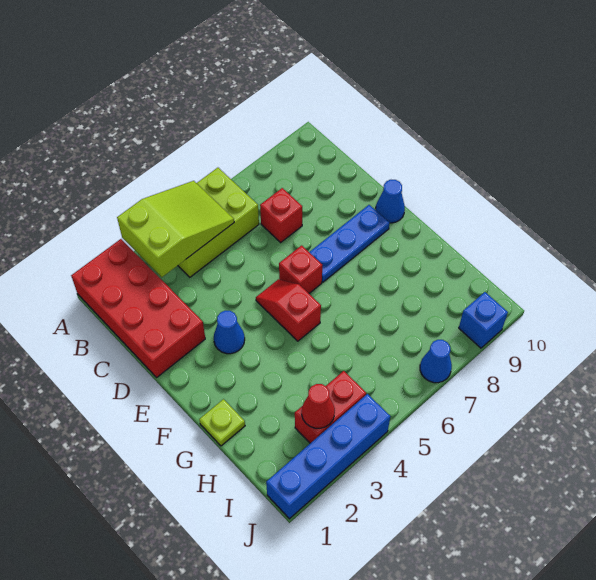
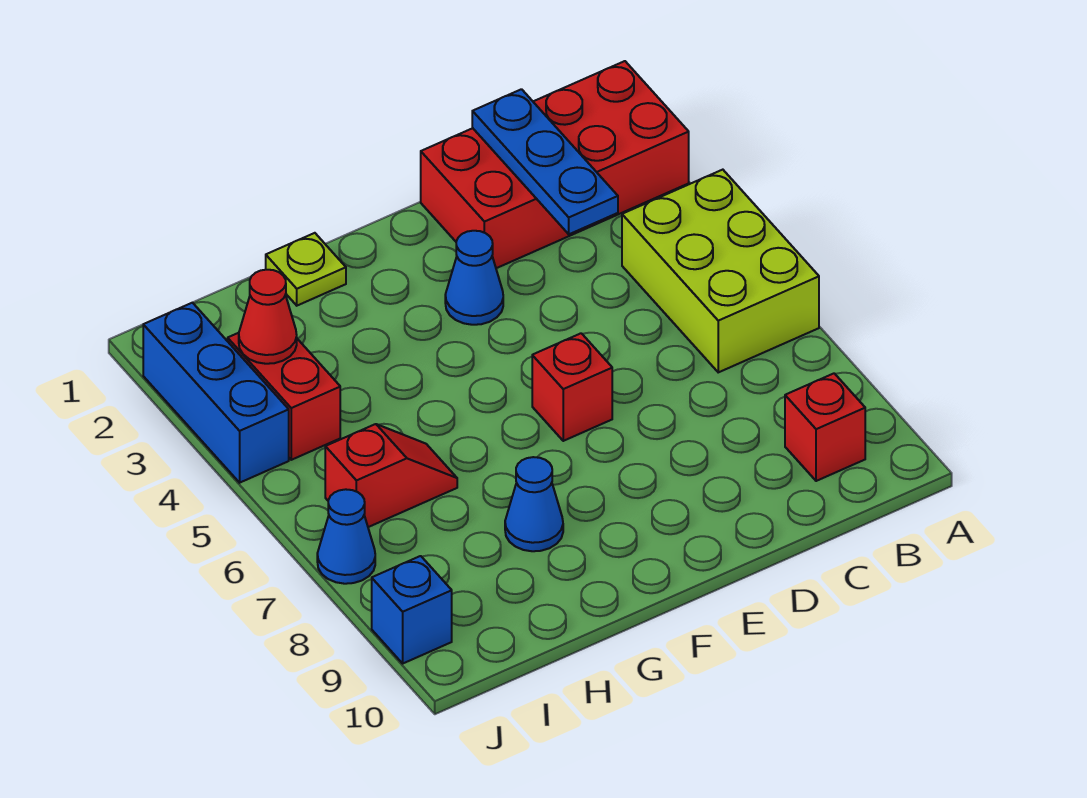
lime 2x3 slope [117,181,234,277] -> none
red 1x1 brick [260,188,302,242] -> red 1x1 brick moved to [785,373,865,481]
red 1x2 slope [256,279,321,341] -> red 1x2 slope moved to [325,424,457,527]
blue 1x3 plate [309,205,390,282] -> blue 1x3 plate moved to [472,89,618,234]
blue 1x1 cone [376,180,405,223] -> blue 1x1 cone moved to [505,457,563,551]
blue 1x4 brick [266,394,390,519] -> blue 1x3 brick [143,303,289,483]

